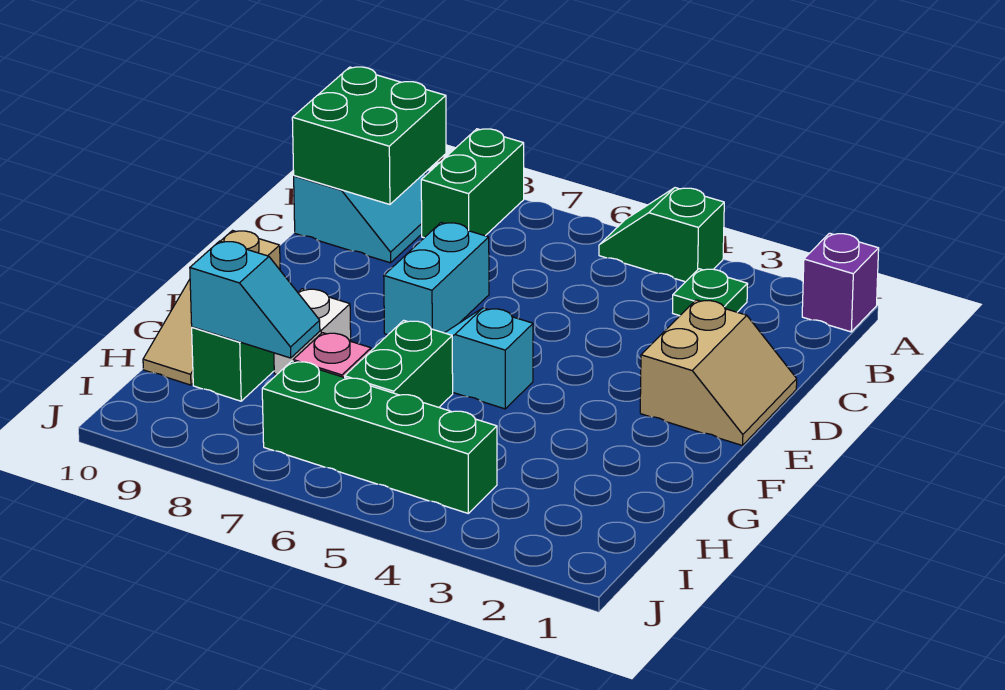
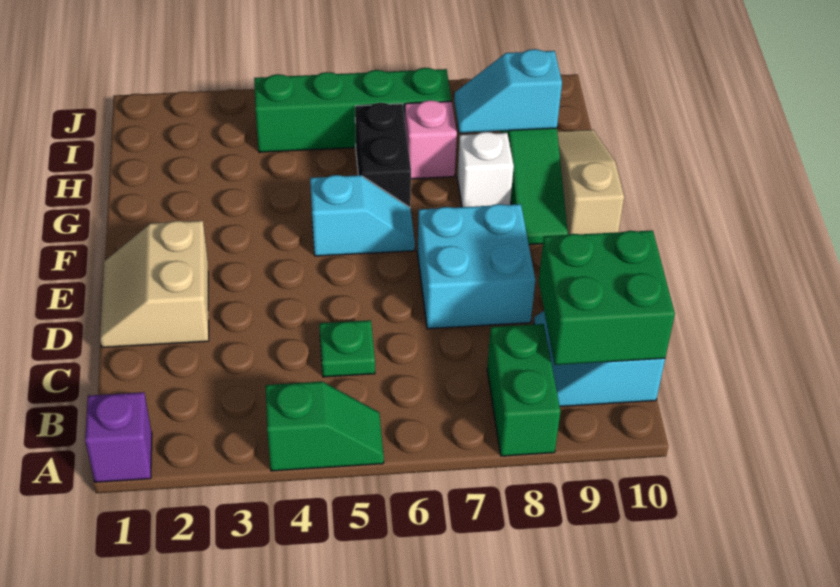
green 1x1 plate [673,269,748,316] -> green 1x1 plate moved to [319,320,375,377]
cyan 1x2 brick [384,223,489,335] -> cyan 2x2 brick [417,204,535,329]
green 1x2 brick [345,320,453,407] -> black 1x2 brick [355,103,411,207]

